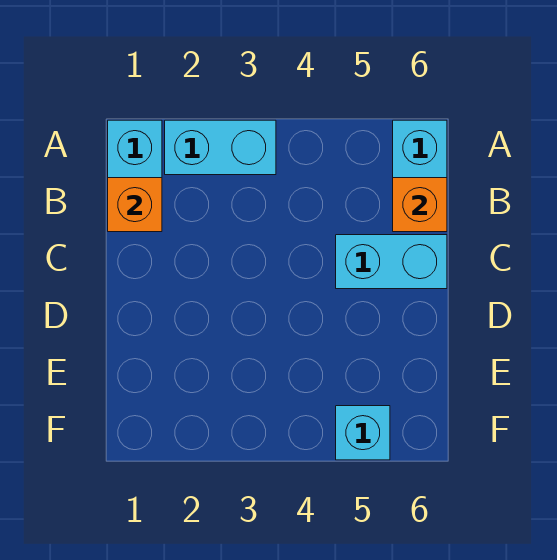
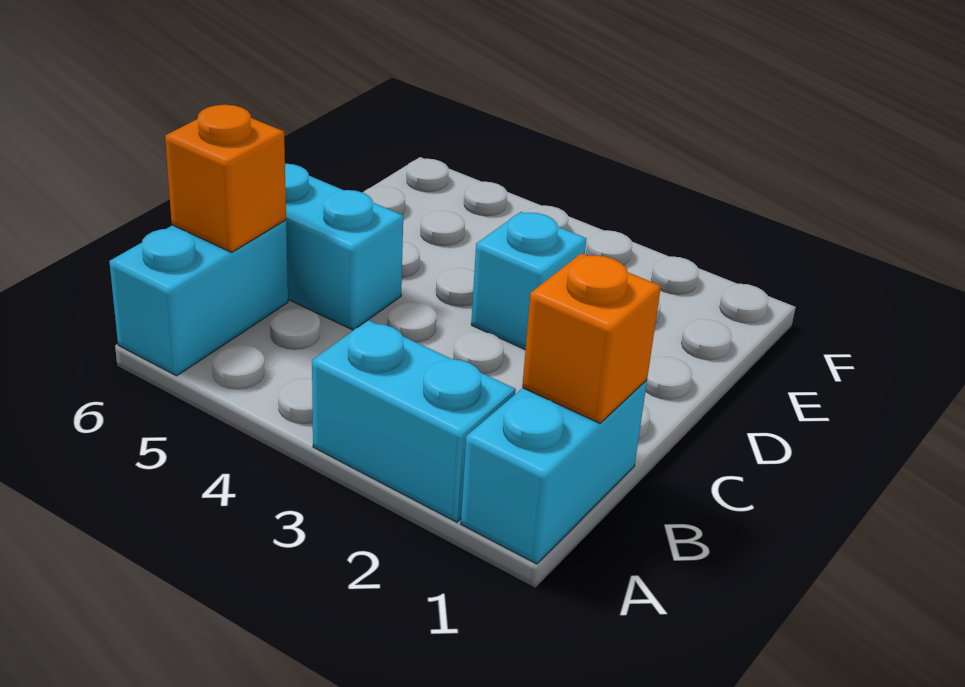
cyan 1x1 brick [336,406,390,460] -> cyan 1x1 brick moved to [471,212,586,350]

